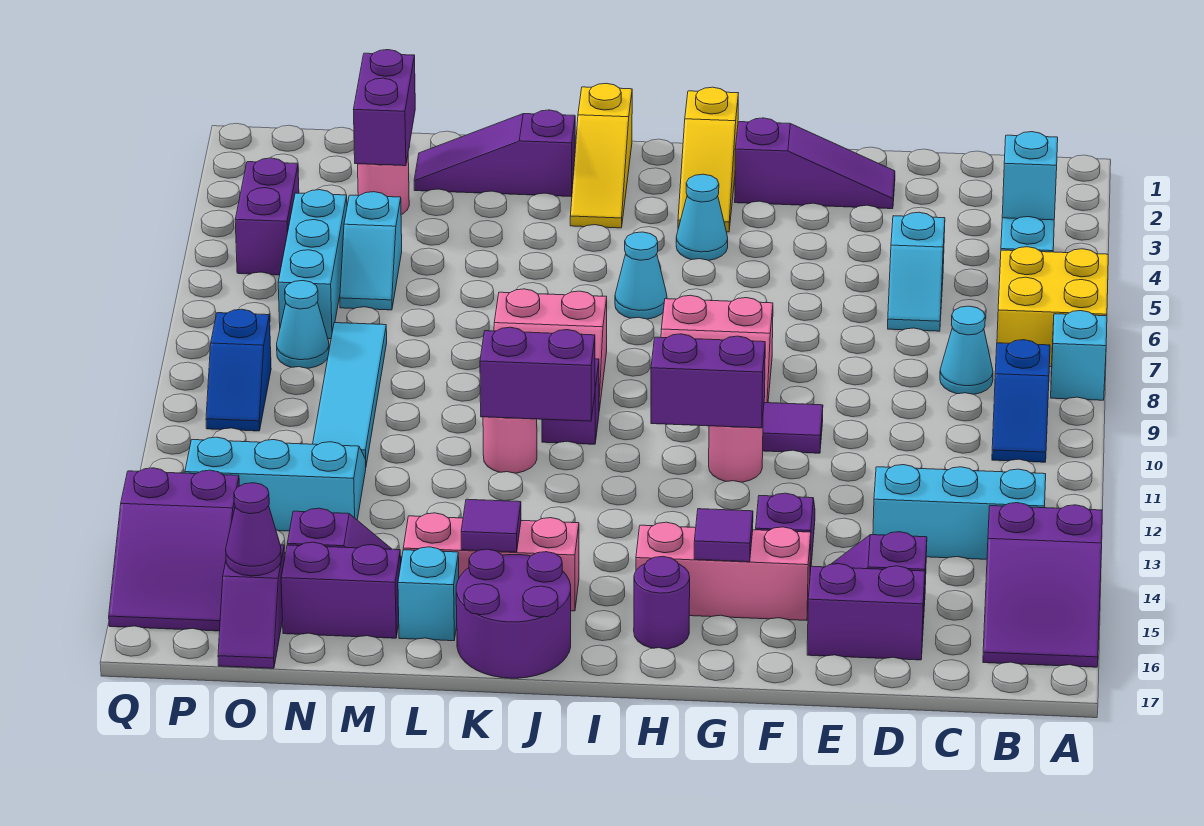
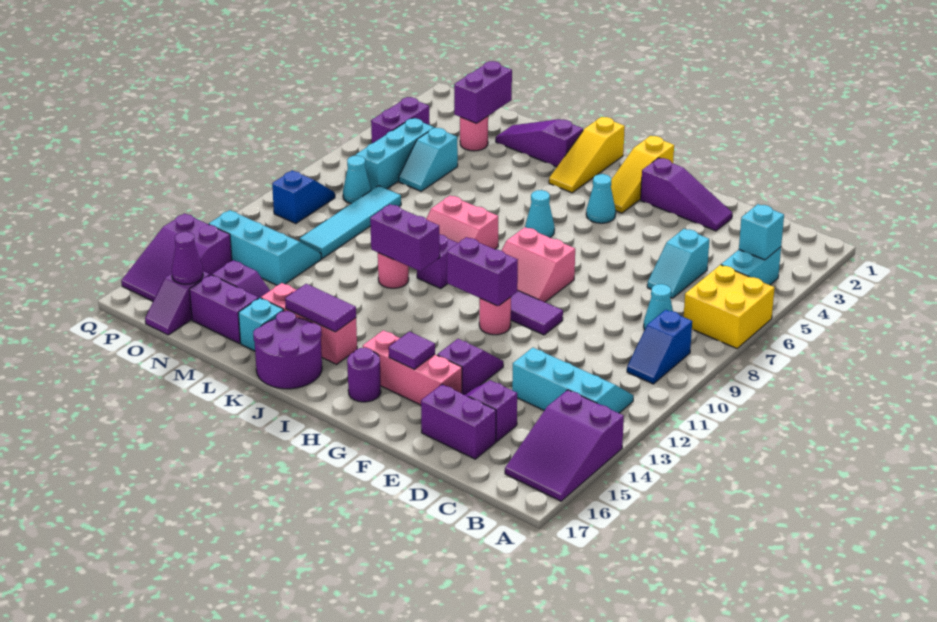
cyan 1x1 brick [1051,311,1107,400] -> none
purple 1x1 tile [461,499,521,552] -> purple 1x2 tile [285,284,356,332]
blue 1x2 slope [206,309,271,431] -> blue 1x2 slope turned to [272,171,335,224]

